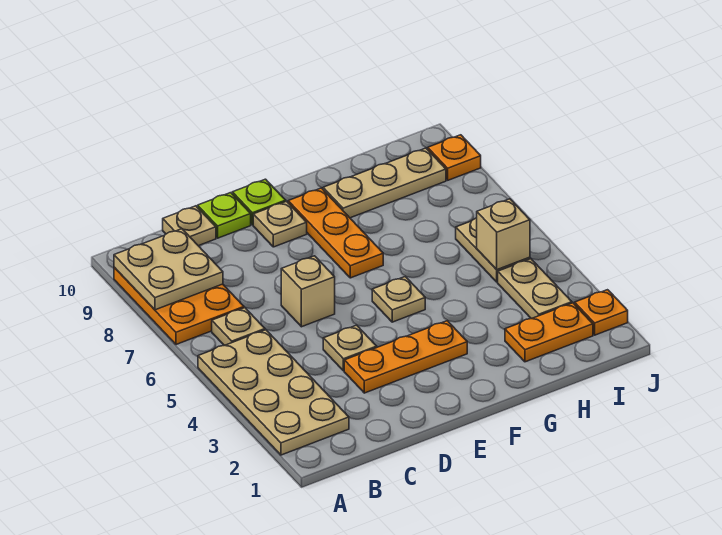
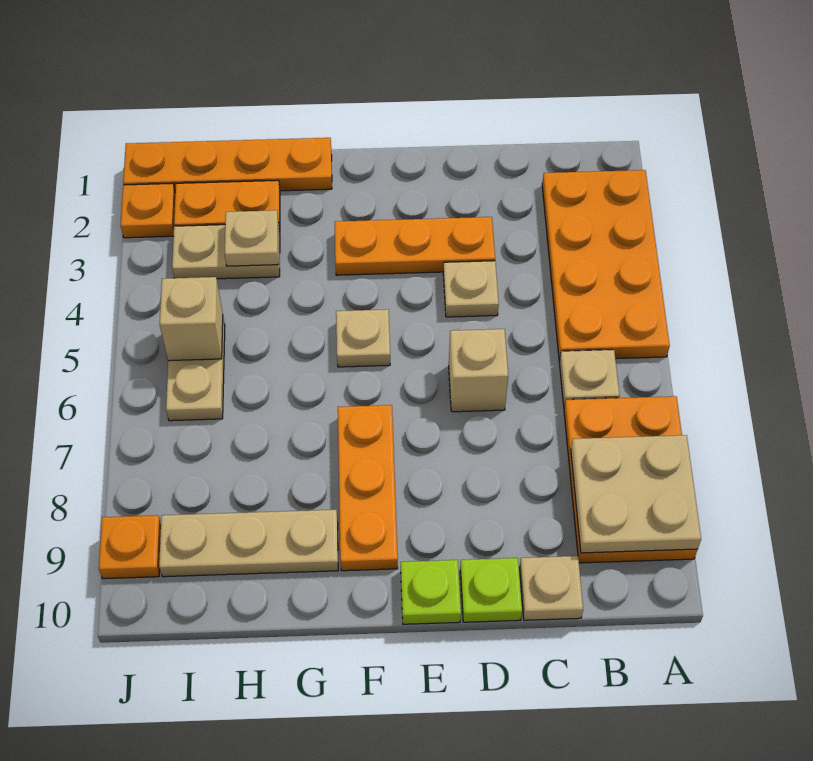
tan 2x4 plate [198,330,349,455] -> orange 2x4 plate [542,170,670,360]
tan 1x1 plate [253,201,307,247] -> tan 1x1 plate moved to [225,210,279,266]
none -> orange 1x4 plate [123,138,332,192]
tan 1x2 plate [498,259,572,319] -> tan 1x2 plate turned to [172,223,280,279]

